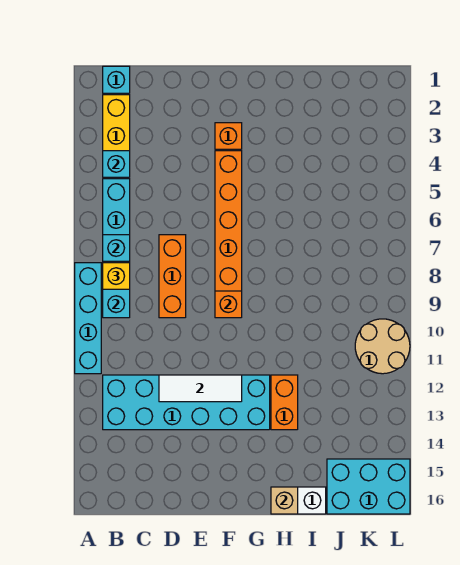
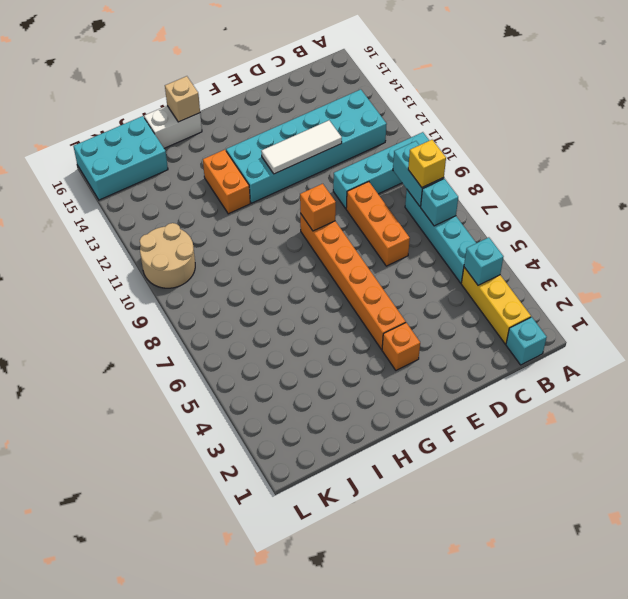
cyan 1x4 brick [75,263,101,374] -> cyan 1x4 brick turned to [333,132,429,209]

